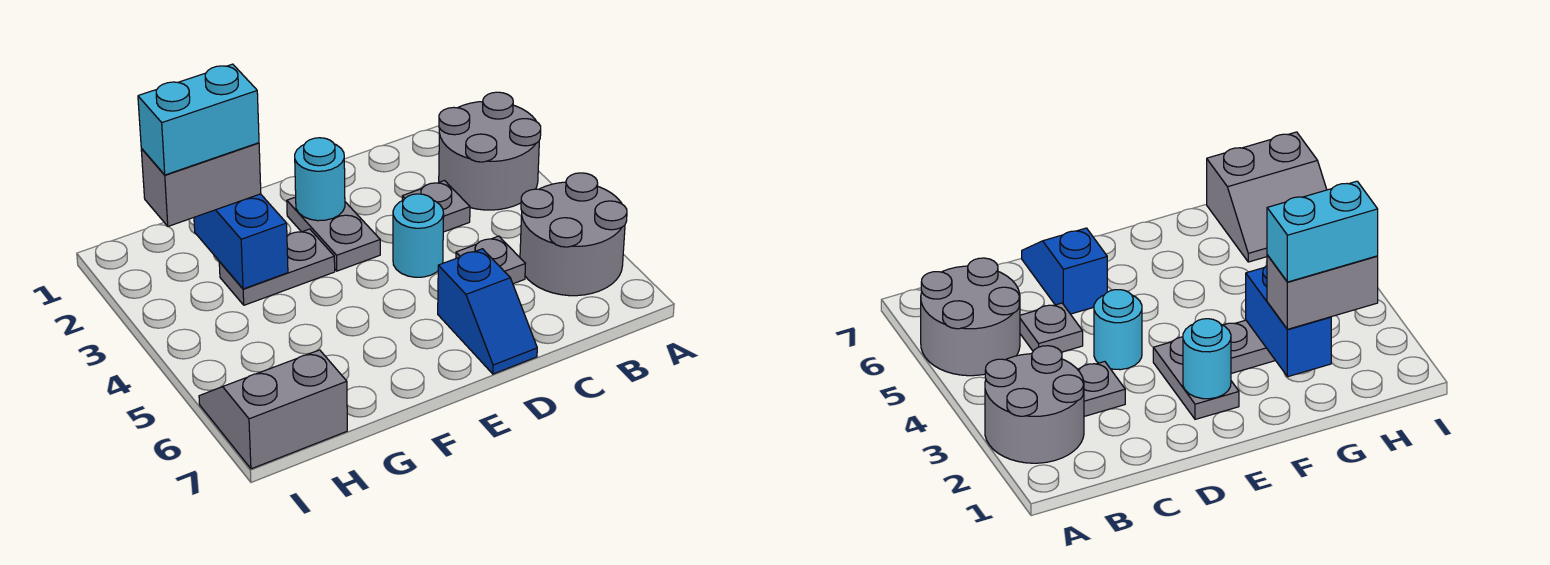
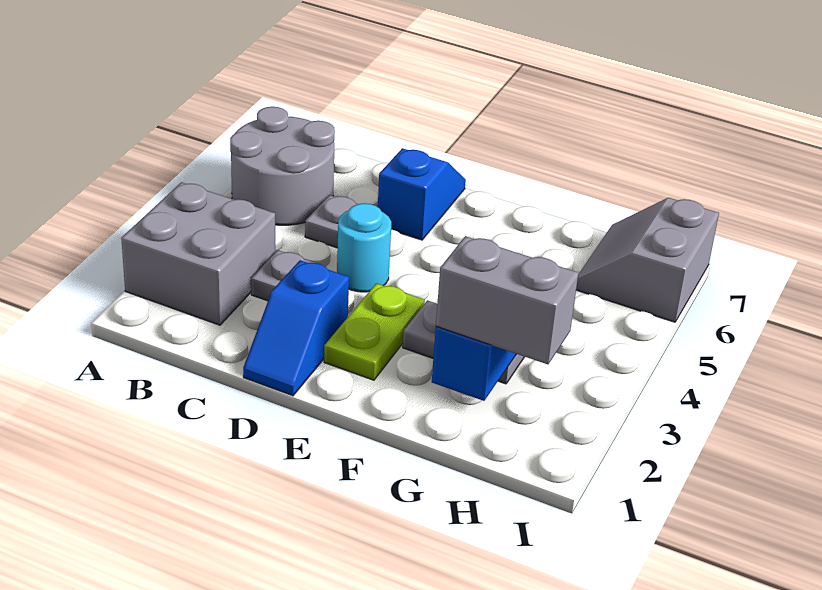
grey 2x2 round brick [439,92,541,210] -> grey 2x2 brick [121,182,275,325]
none -> blue 1x2 slope [243,260,349,396]
grey 1x2 plate [287,197,380,271] -> lime 1x2 plate [324,283,425,380]
cyan 1x1 round brick [295,138,345,221] -> none
cyan 1x2 brick [138,64,259,175] -> none
grey 2x2 slope [199,350,347,469] -> grey 2x2 slope turned to [576,198,719,322]

